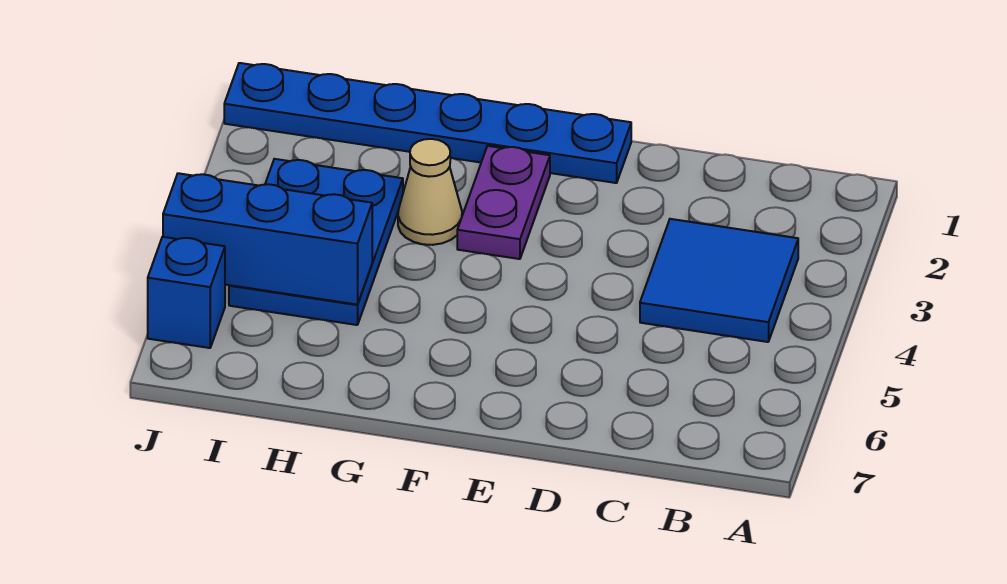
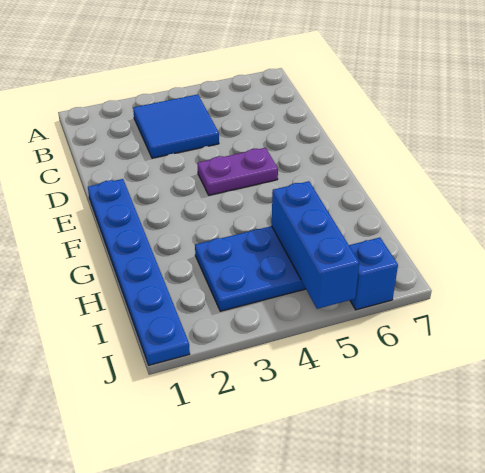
purple 1x2 plate [457,146,550,259] -> purple 1x2 plate moved to [197,148,278,195]
tan 1x1 cone [398,139,462,245] -> none

